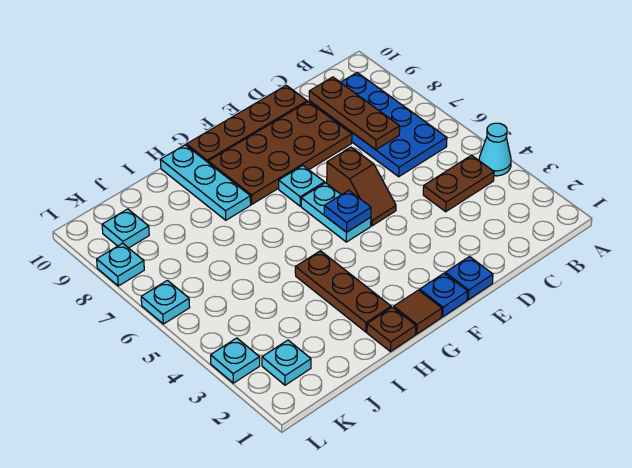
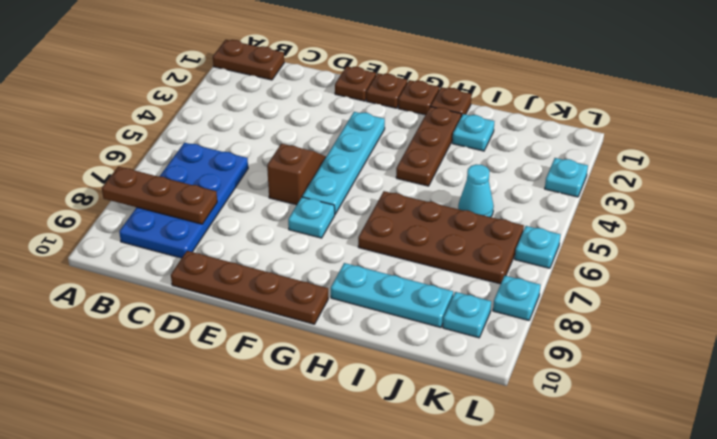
cyan 1x1 cone [479,123,511,176] -> cyan 1x1 cone moved to [458,164,494,217]
brown 1x2 plate [423,155,494,212] -> brown 1x2 plate moved to [213,40,284,80]
brown 1x3 plate [309,77,400,150] -> brown 1x3 plate turned to [102,167,217,224]
brown 2x4 plate [208,102,352,204] -> brown 2x4 plate moved to [358,191,524,284]
blue 1x1 plate [445,257,493,300] -> brown 1x1 plate [335,66,376,101]
blue 1x1 plate [420,273,468,317] -> brown 1x1 plate [366,73,407,108]
cyan 1x2 plate [301,183,371,242] -> cyan 1x4 plate [302,112,385,214]
blue 1x1 plate [324,190,371,232] -> none
brown 1x1 tile [394,290,442,334] -> brown 1x1 plate [398,80,439,115]
cyan 1x3 plate [160,145,251,220] -> cyan 1x3 plate turned to [331,263,453,328]
cyan 1x1 plate [262,340,311,385] -> cyan 1x1 plate moved to [452,114,494,151]

